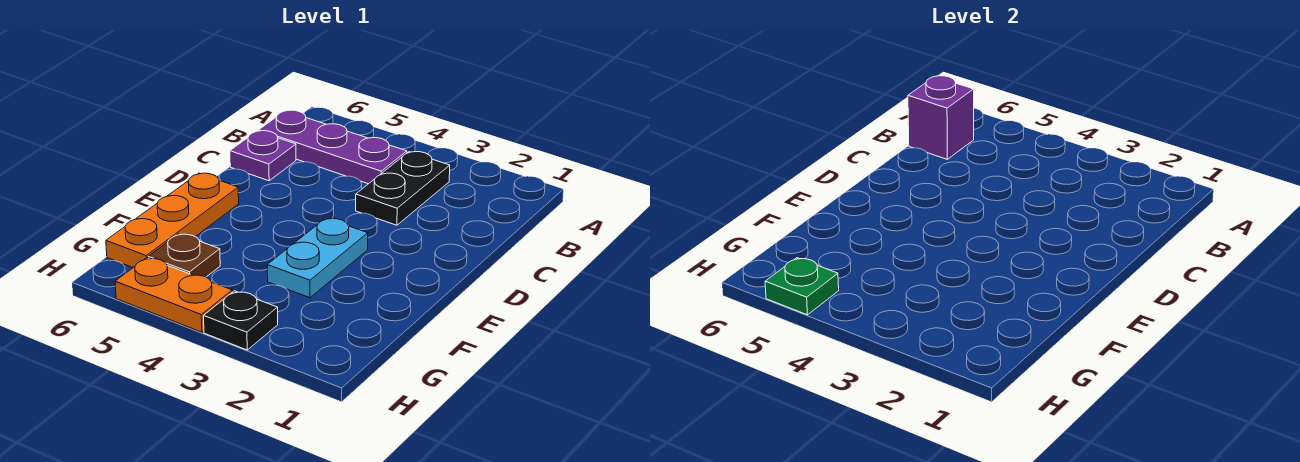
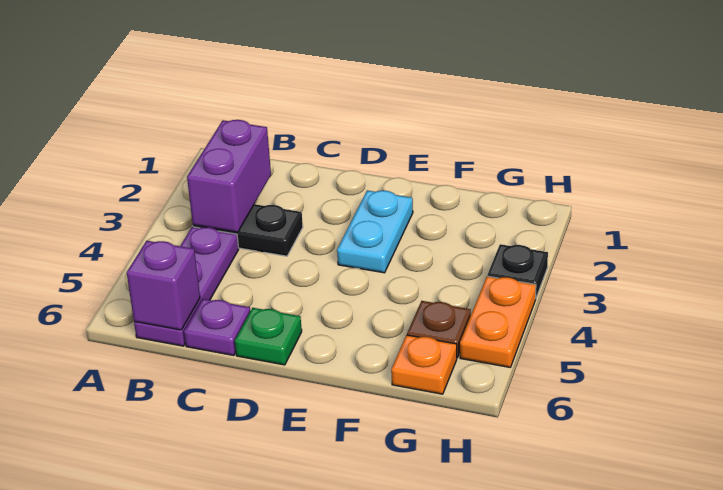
none -> purple 1x2 brick [187,120,271,232]
cyan 1x2 plate [267,218,368,298] -> cyan 1x2 plate turned to [337,190,413,273]
orange 1x3 plate [106,173,239,267] -> orange 1x1 plate [391,335,457,394]
green 1x1 plate [765,258,839,315] -> green 1x1 plate moved to [235,308,302,365]

